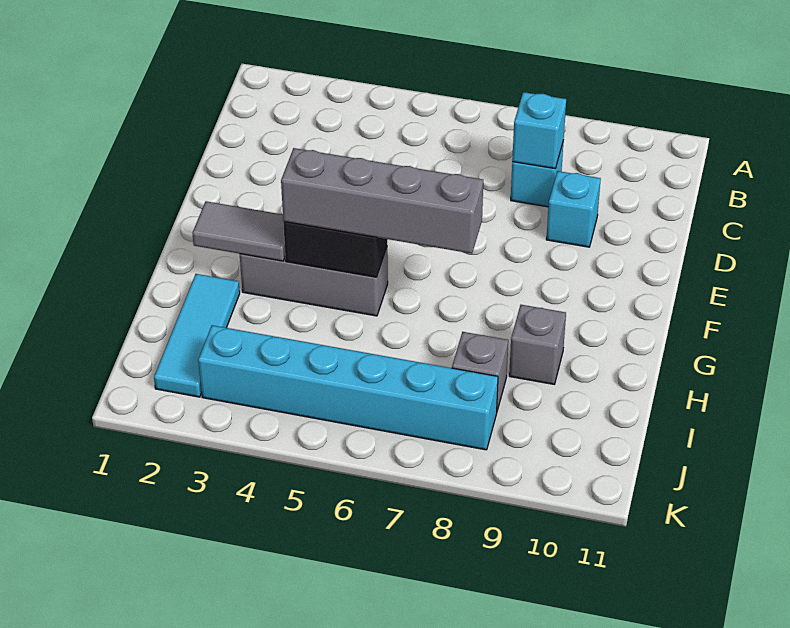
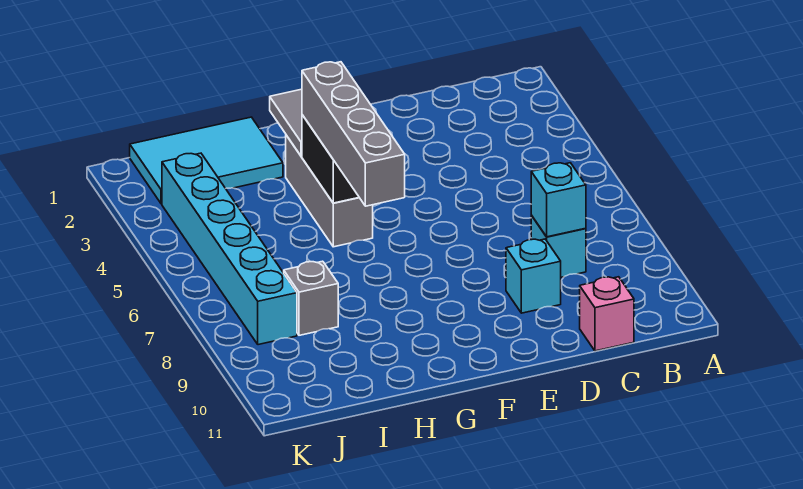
none -> pink 1x1 brick [580,277,634,351]
cyan 1x3 tile [154,274,240,397] -> cyan 2x3 tile [130,117,283,204]
grey 1x1 brick [509,305,566,384] -> none

